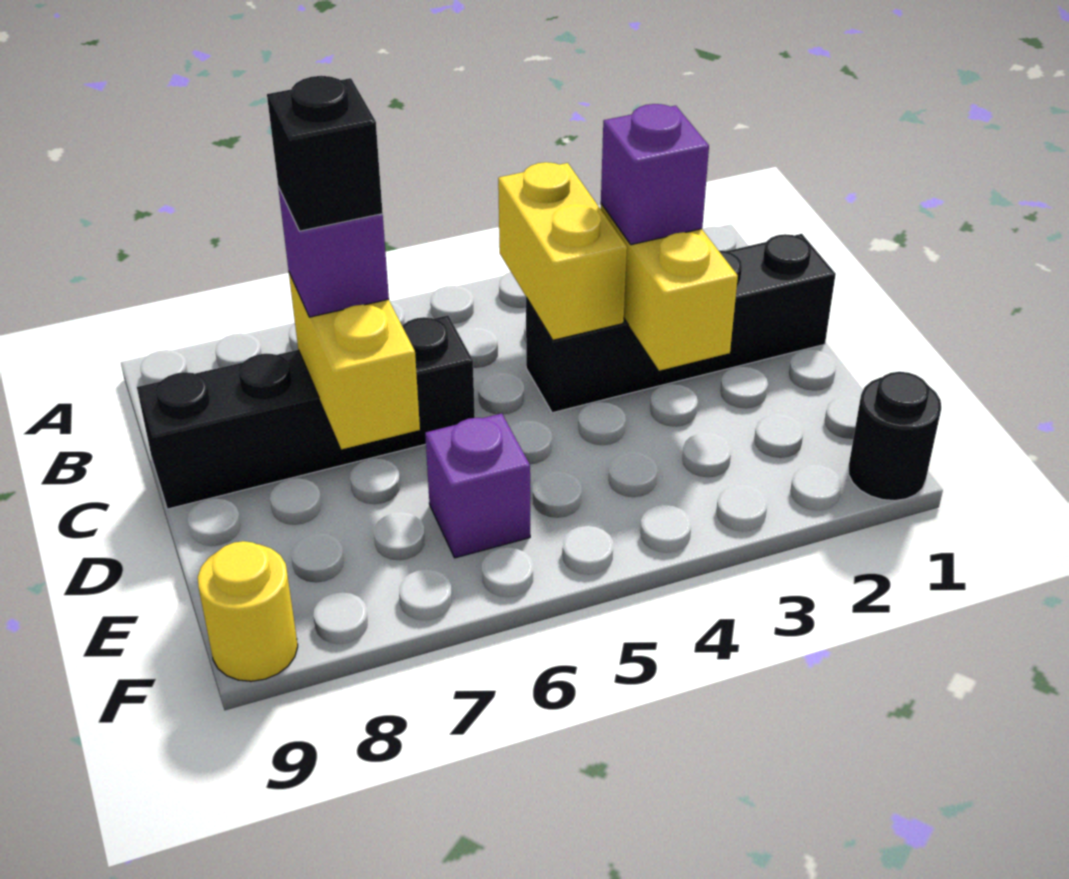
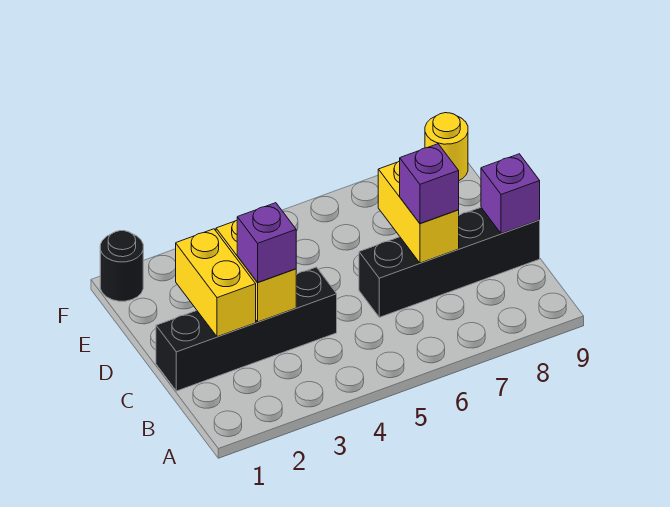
yellow 1x2 brick [498,162,627,340] -> yellow 1x2 brick moved to [176,229,256,337]
black 1x1 brick [267,76,383,231] -> none
purple 1x1 brick [425,413,530,558] -> purple 1x1 brick moved to [481,154,540,234]

